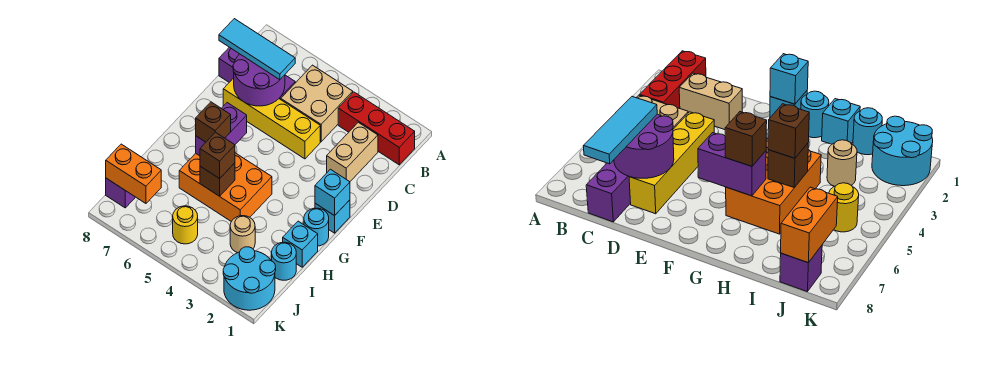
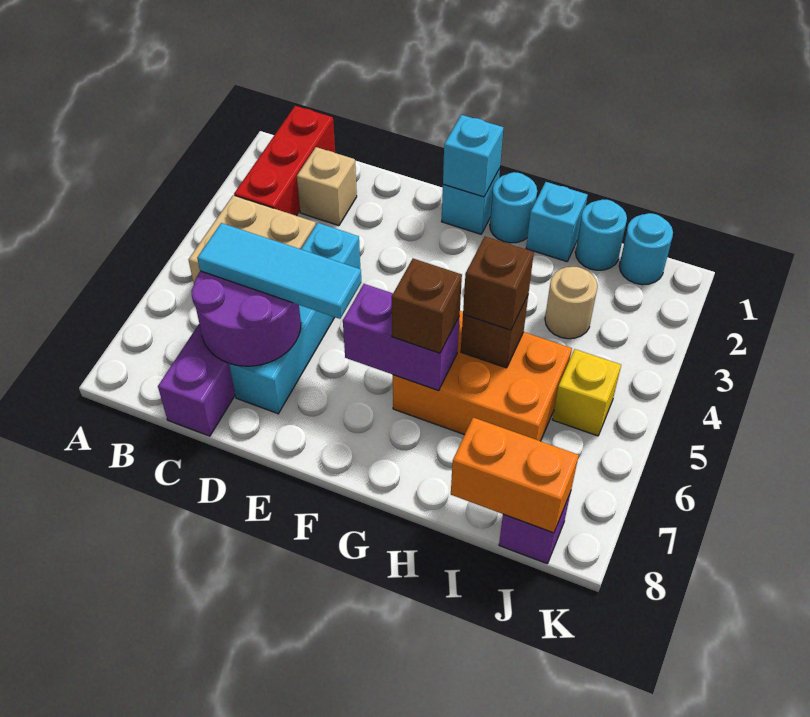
tan 1x2 brick [327,122,378,182] -> tan 1x1 brick [297,147,357,226]
cyan 1x3 tile [219,19,295,80] -> cyan 1x3 tile turned to [197,223,361,319]
yellow 1x4 brick [223,78,320,159] -> cyan 1x4 brick [229,223,360,414]
orange 2x3 brick [179,153,272,222] -> orange 2x3 brick turned to [393,311,572,441]
cyan 2x2 round brick [223,247,276,310] -> cyan 1x1 round brick [619,213,673,285]
yellow 1x1 round brick [173,206,198,244] -> yellow 1x1 brick [552,349,621,436]
orange 1x2 brick [106,144,161,203] -> orange 1x2 brick turned to [451,418,579,533]

